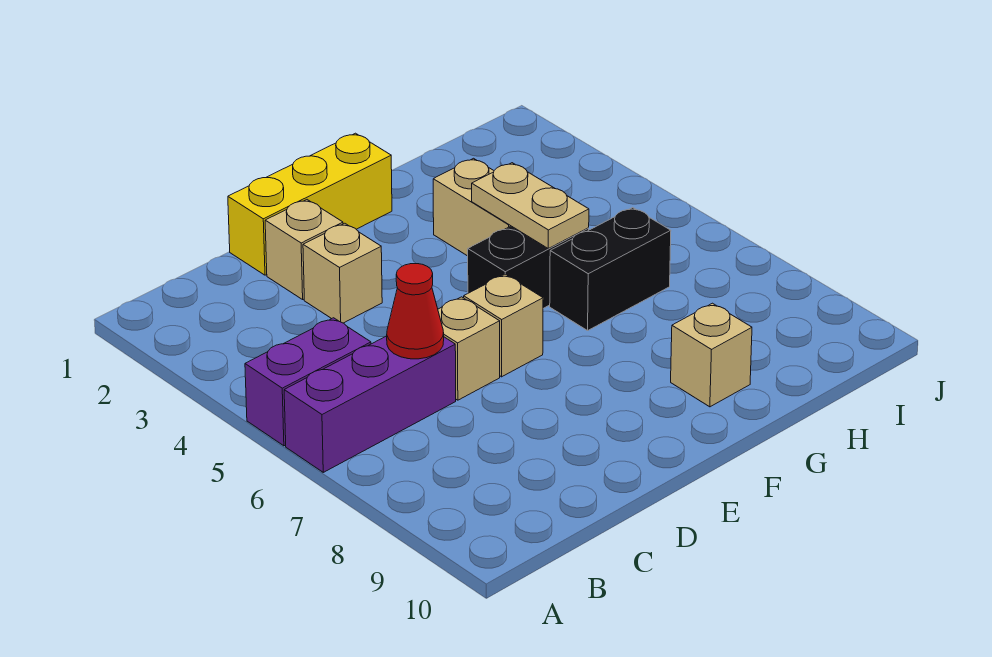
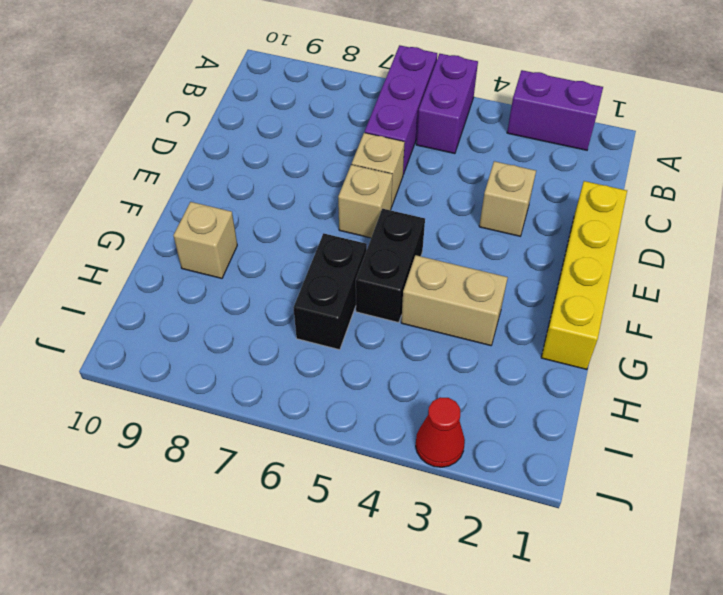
none -> purple 1x2 brick [507,70,603,150]
red 1x1 cone [387,264,444,359] -> red 1x1 cone moved to [416,397,465,467]
yellow 1x3 brick [228,133,392,275] -> yellow 1x4 brick [541,181,627,369]
tan 1x1 brick [265,200,343,299] -> none
tan 1x2 plate [472,163,589,248] -> none

